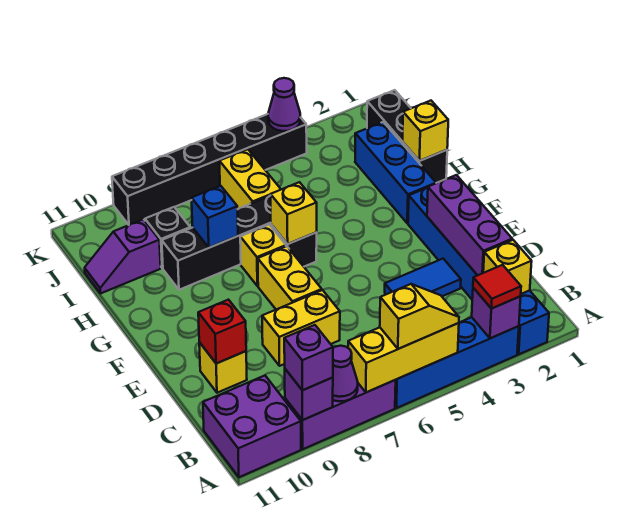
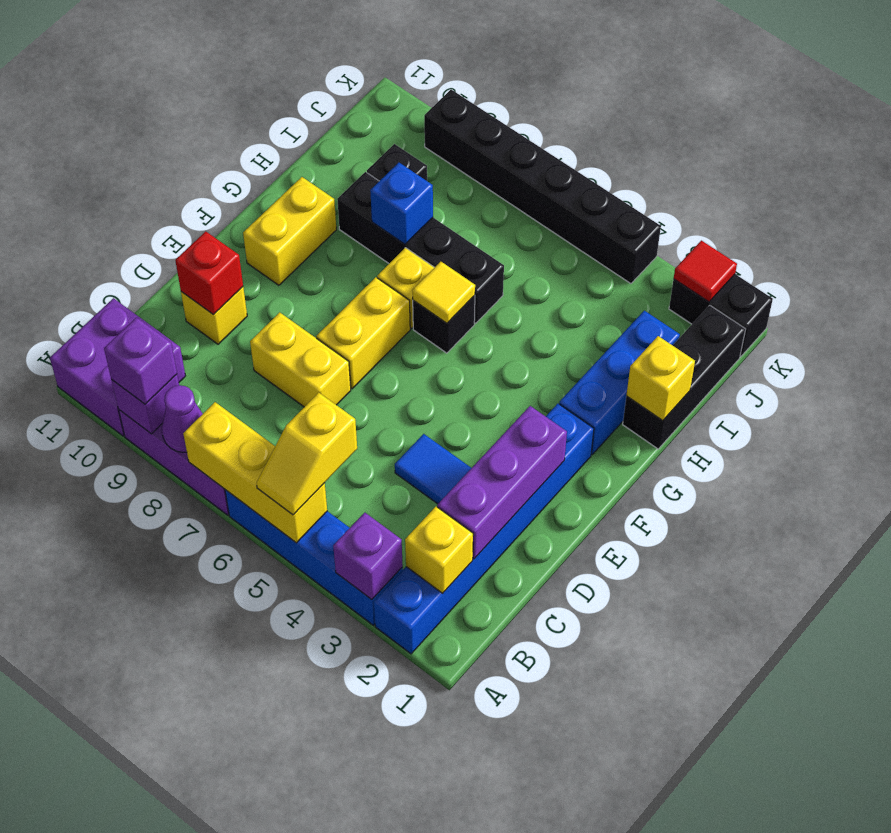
red 1x1 tile [473,265,521,309] -> red 1x1 tile moved to [674,241,737,302]
yellow 1x2 slope [380,284,459,349] -> yellow 1x2 slope turned to [256,393,357,515]
yellow 1x1 brick [270,182,317,244] -> yellow 1x1 tile [412,262,475,323]
yellow 1x2 brick [219,149,281,209] -> yellow 1x2 brick moved to [243,177,336,285]
purple 1x2 slope [85,219,161,294] -> none
none -> black 1x2 brick [669,274,773,357]
purple 1x1 cone [268,78,300,131] -> none

